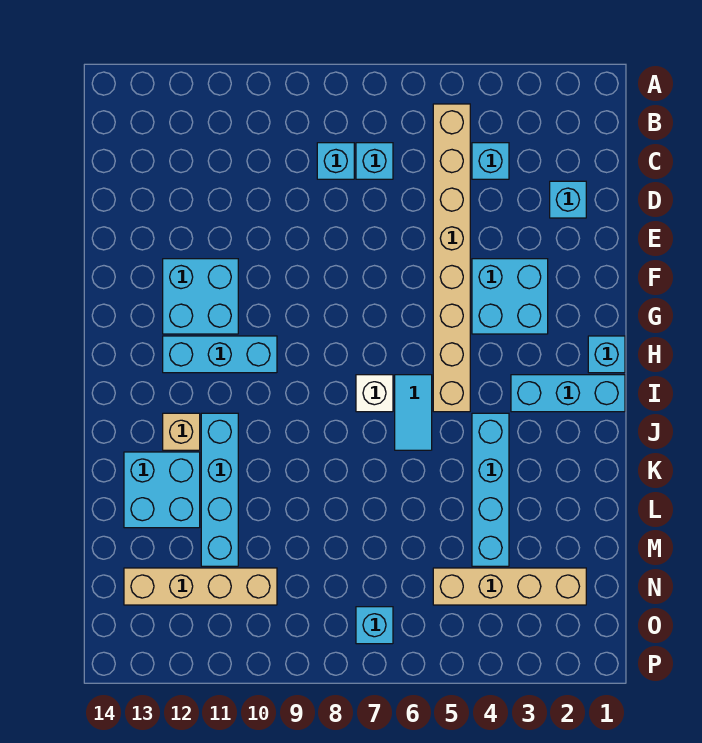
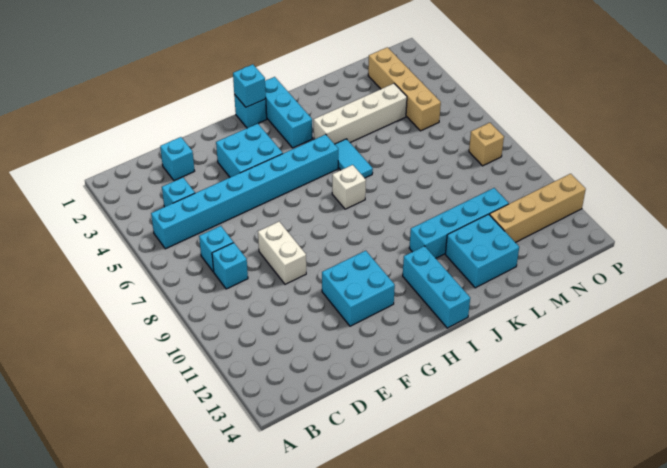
tan 1x8 brick [433,104,470,412] -> cyan 1x8 brick [151,134,338,249]
none -> white 1x2 brick [258,222,306,284]
cyan 1x3 brick [163,336,277,373] -> cyan 1x3 brick moved to [403,246,470,328]
cyan 1x2 tile [395,375,432,450] -> cyan 1x2 tile turned to [335,139,373,178]
cyan 1x4 brick [472,413,509,566] -> white 1x4 brick [314,84,407,144]
tan 1x1 brick [163,413,200,450] -> tan 1x1 brick moved to [469,123,504,166]
tan 1x4 brick [124,568,277,605] -> tan 1x4 brick turned to [490,174,586,243]
cyan 1x1 brick [356,607,393,644] -> cyan 1x1 brick moved to [233,64,266,107]

